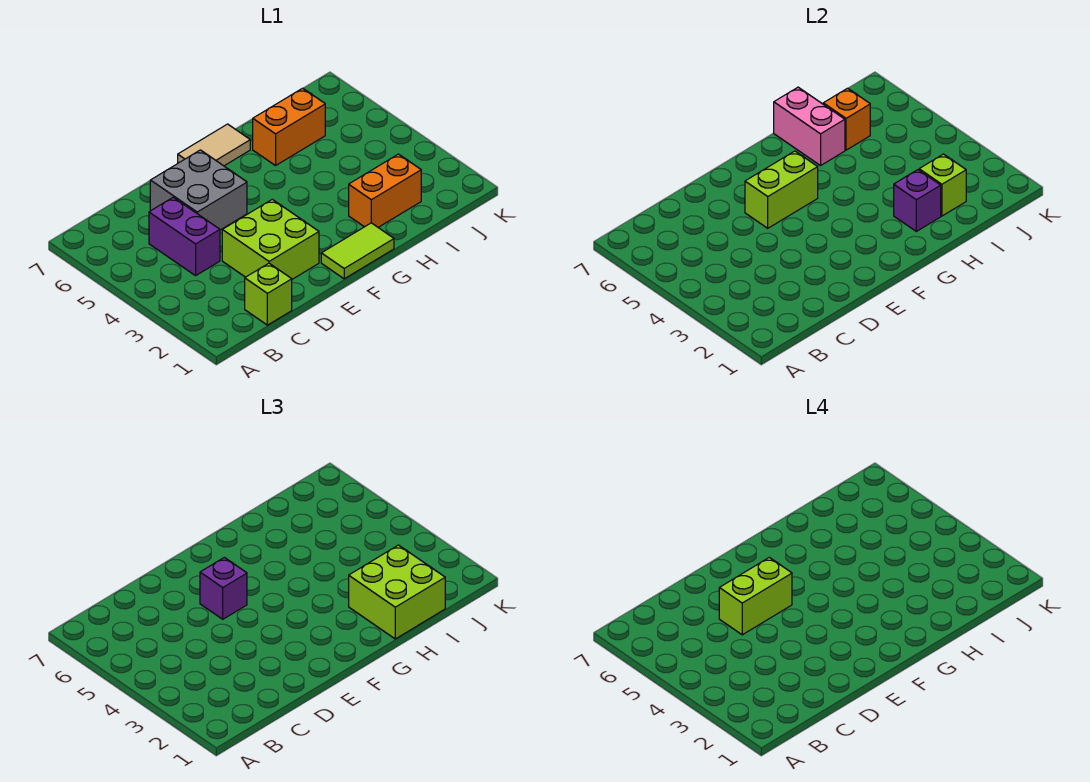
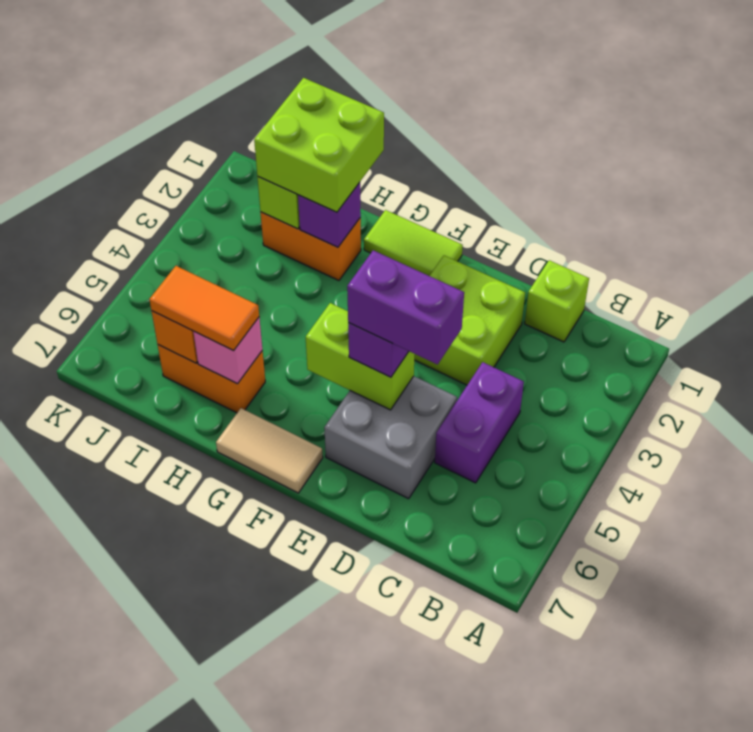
lime 1x2 brick [719,557,792,635] -> purple 1x2 brick [347,250,464,364]
pink 1x2 brick [774,87,845,166] -> pink 1x1 brick [193,318,262,384]
none -> orange 1x2 tile [149,266,259,351]

